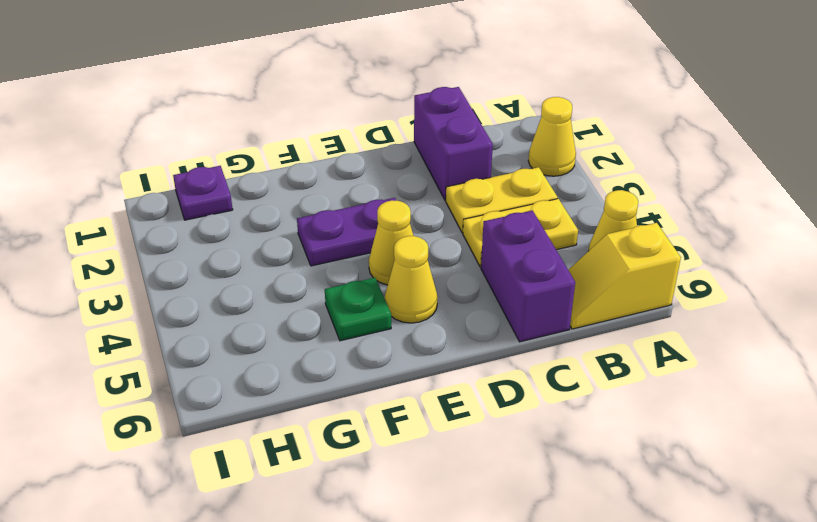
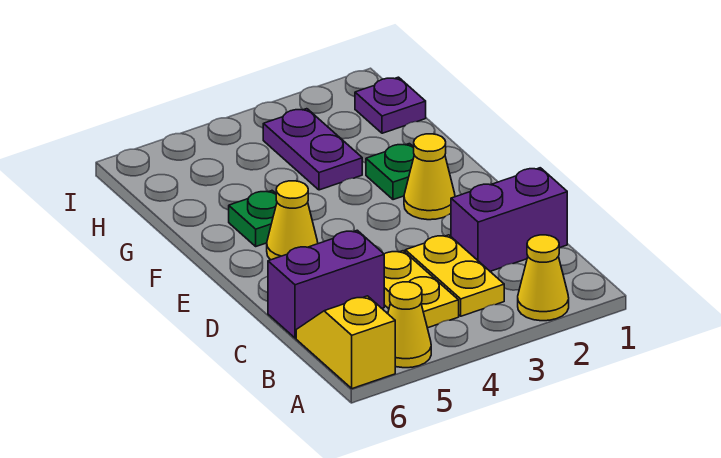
purple 1x2 plate [297,198,396,266] -> purple 1x2 plate moved to [263,109,362,190]
yellow 1x1 cone [369,200,413,285] -> yellow 1x1 cone moved to [404,134,455,220]
none -> green 1x1 plate [366,144,414,200]

